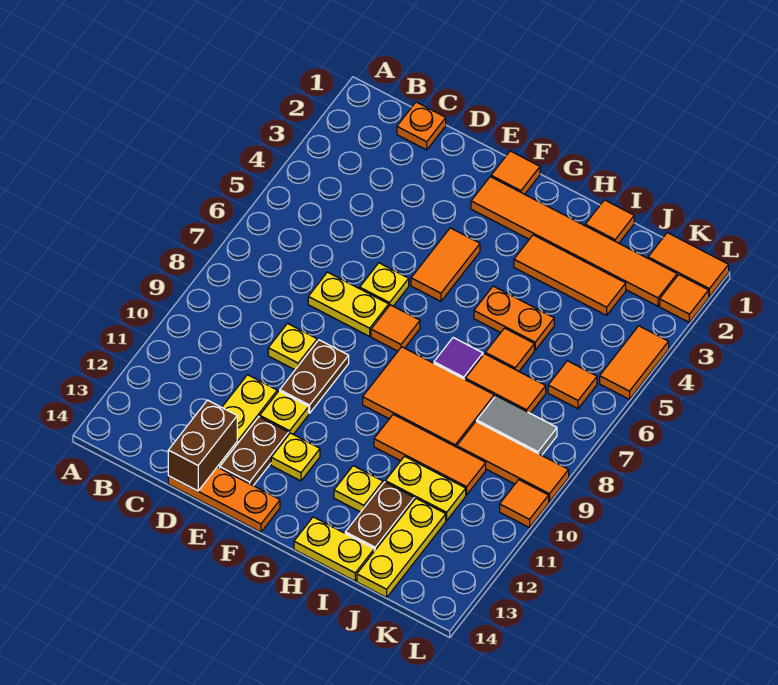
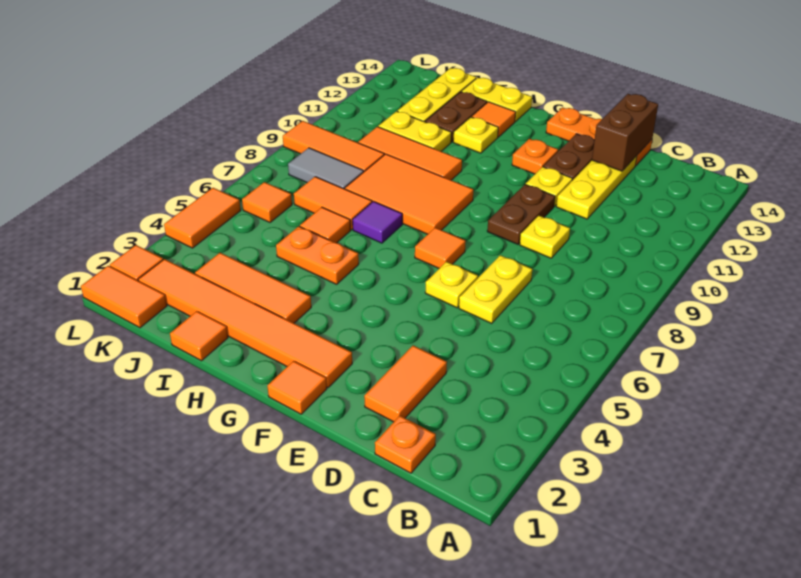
yellow 1x2 plate [308,272,389,336] -> yellow 1x2 plate turned to [459,255,532,323]
orange 1x2 tile [411,228,480,301] -> orange 1x2 tile moved to [364,345,447,422]
yellow 1x1 plate [271,433,320,481] -> orange 1x1 plate [512,139,558,174]
orange 1x1 tile [500,480,549,528] -> orange 1x1 tile moved to [472,102,516,137]

